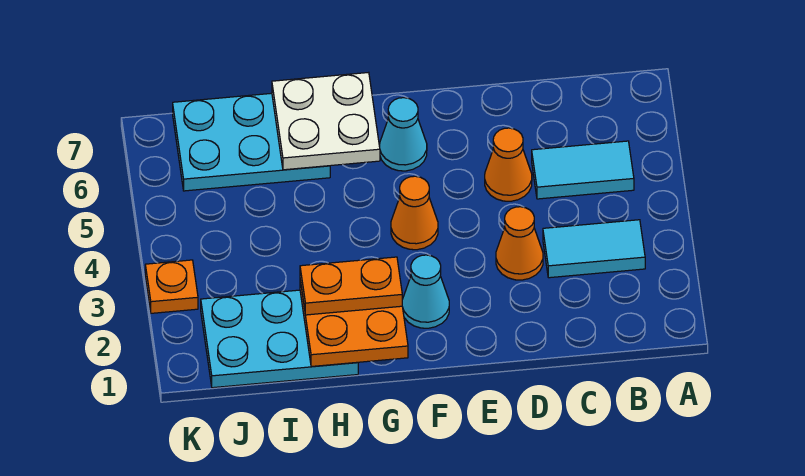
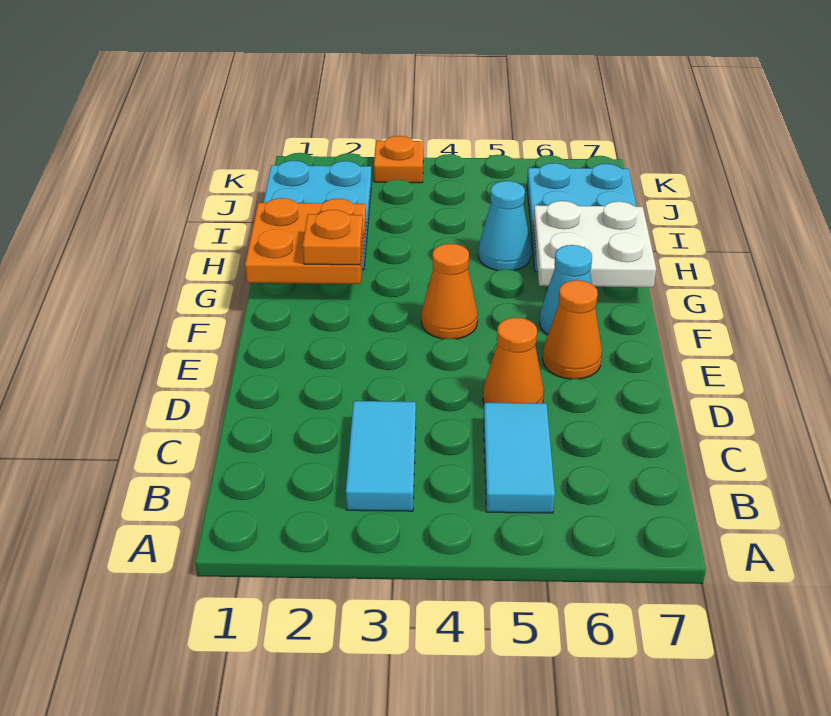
orange 1x1 cone [496,207,543,280] -> orange 1x1 cone moved to [543,280,602,379]
cyan 1x1 cone [402,255,449,328] -> cyan 1x1 cone moved to [478,181,531,271]
orange 1x2 plate [300,257,402,315] -> orange 1x1 plate [303,210,363,265]

